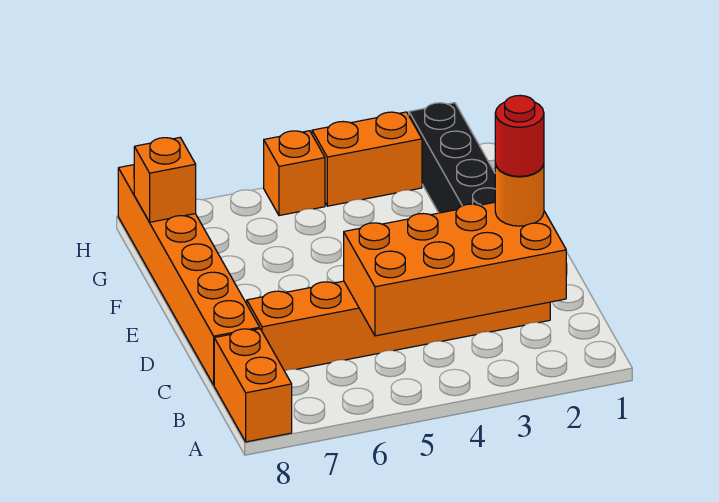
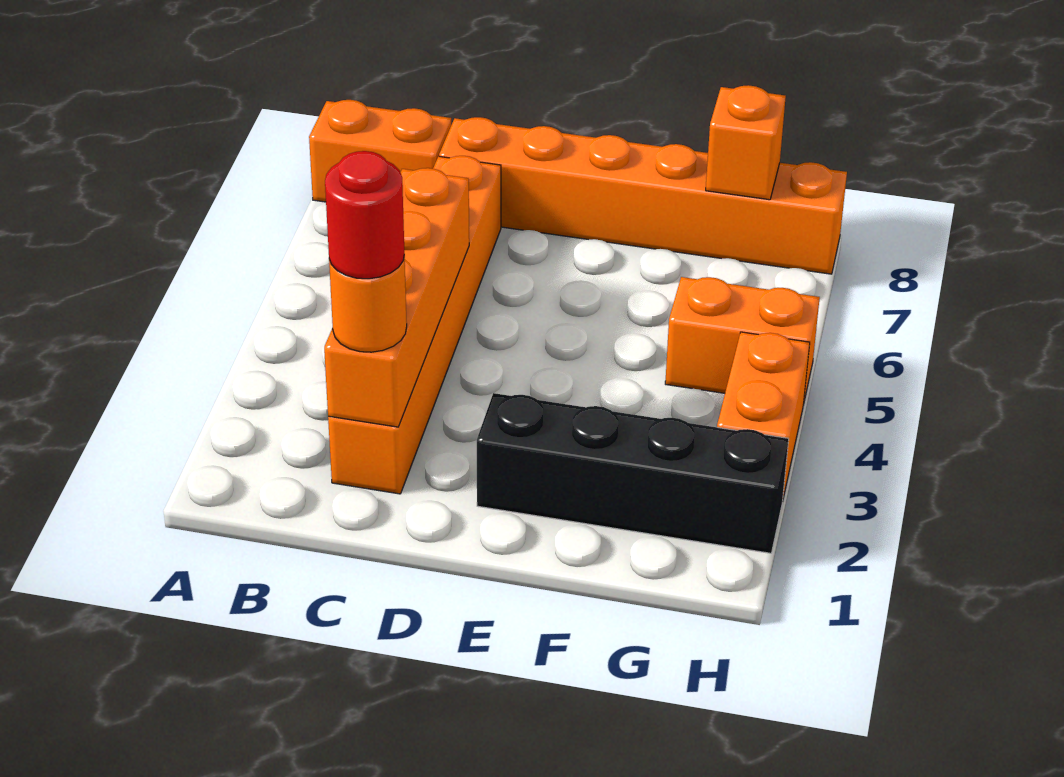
orange 2x4 brick [344,202,566,336] -> orange 1x4 brick [324,168,469,427]
orange 1x1 brick [264,131,325,216] -> orange 1x2 brick [665,277,820,405]

